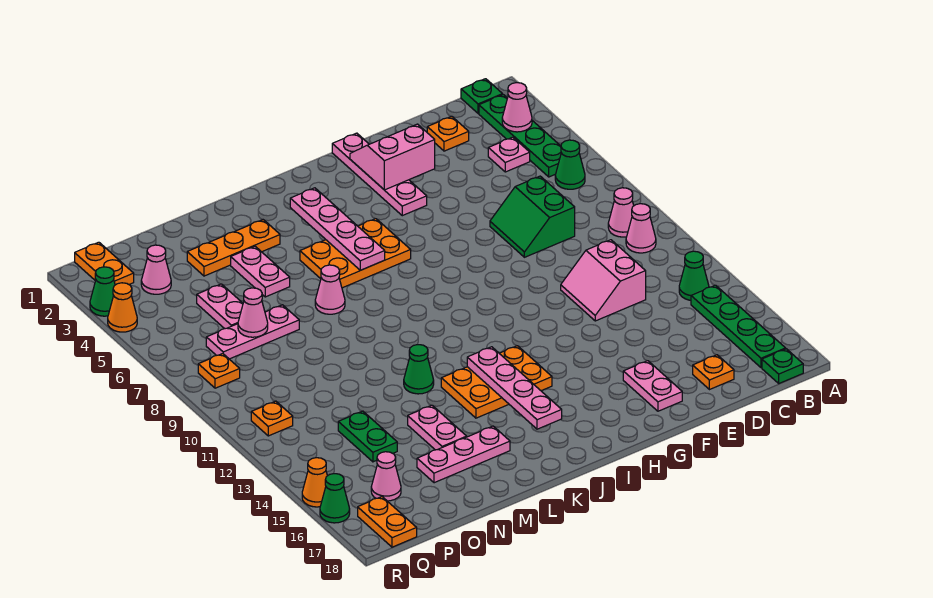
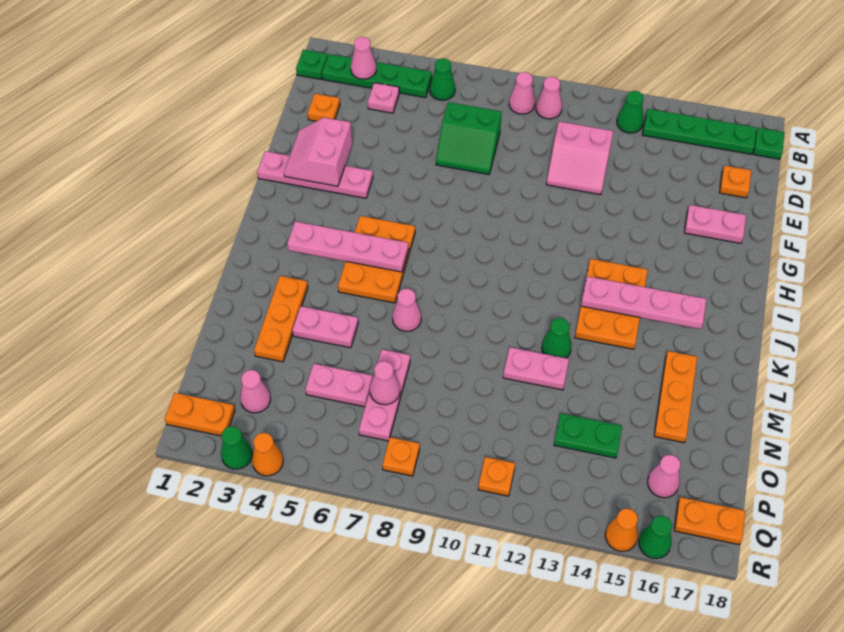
pink 1x3 plate [417,426,510,483] -> orange 1x3 plate [654,351,697,443]
pink 1x2 plate [408,405,467,450] -> pink 1x2 plate moved to [503,347,569,390]

